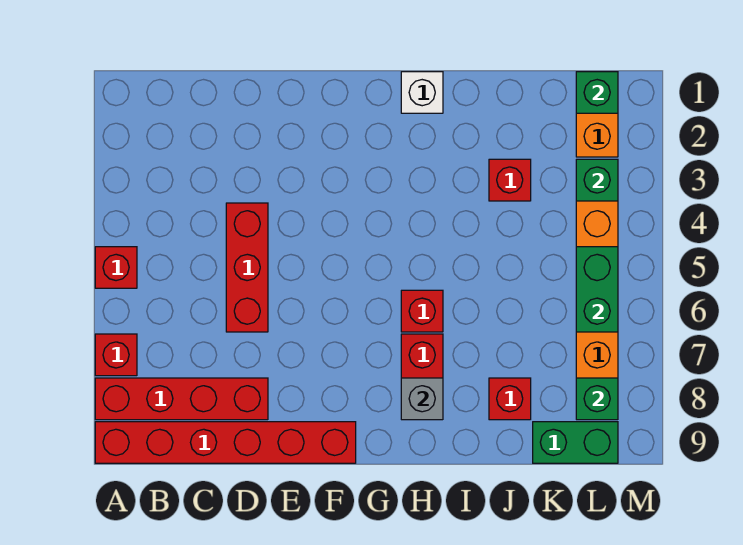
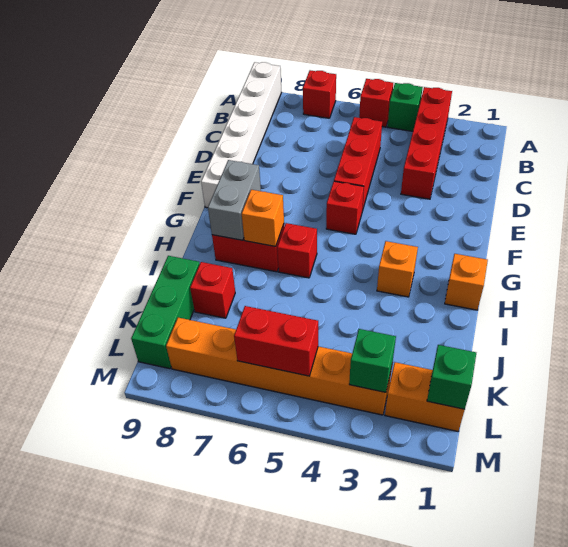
red 1x4 brick [95,378,268,420] -> red 1x4 brick moved to [401,87,452,199]
red 1x6 brick [95,422,356,463] -> white 1x6 brick [201,62,282,208]
red 1x3 brick [226,203,268,332] -> red 1x3 brick turned to [334,117,382,211]
white 1x1 brick [401,72,443,113] -> orange 1x1 brick [445,254,488,310]
none -> orange 1x1 brick [377,241,418,297]
none -> orange 1x1 brick [242,190,284,246]
grey 1x1 brick [401,378,443,420] -> grey 1x2 brick [208,160,261,240]
red 1x1 brick [489,159,531,201] -> red 1x1 brick moved to [326,181,364,234]
green 1x2 brick [533,422,618,463] -> green 1x3 brick [131,256,200,369]
green 1x2 brick [576,247,618,332] -> red 1x2 brick [234,306,318,376]
green 1x1 brick [576,378,618,420] -> green 1x1 brick moved to [388,83,423,131]

